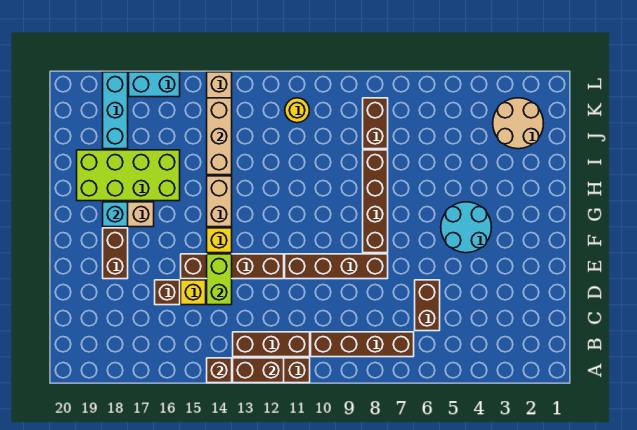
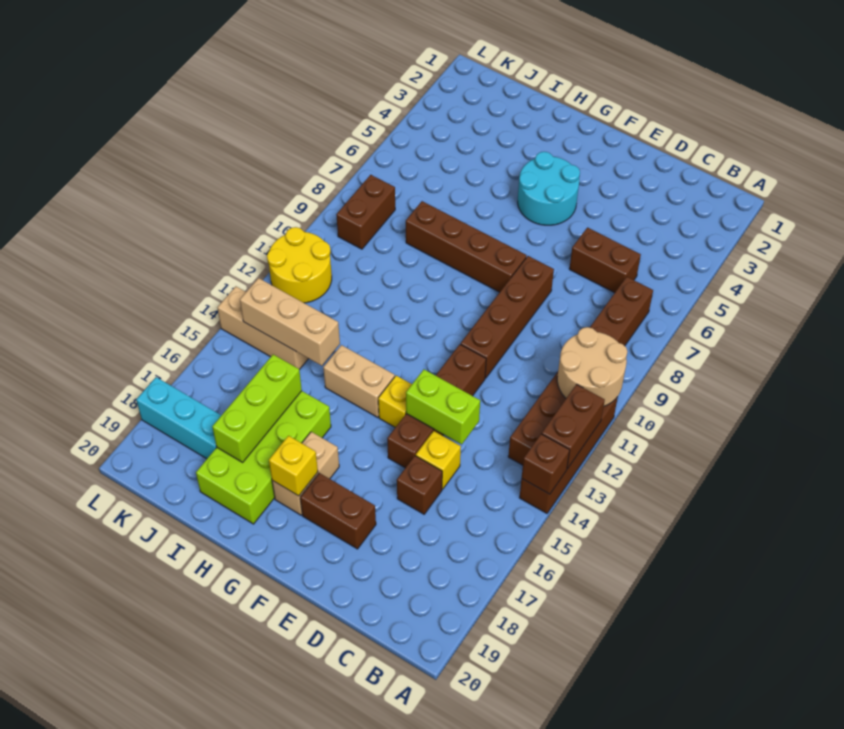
cyan 1x1 brick [103,202,128,227] -> yellow 1x1 brick [269,436,318,496]
none -> lime 1x3 brick [212,355,302,462]
tan 2x2 round brick [493,98,544,149] -> tan 2x2 round brick moved to [557,327,627,406]
brown 1x2 brick [363,98,388,149] -> brown 1x2 brick turned to [336,175,395,249]
yellow 1x1 round brick [285,98,309,123] -> yellow 2x2 round brick [267,227,332,303]
cyan 1x2 brick [129,72,180,97] -> none

